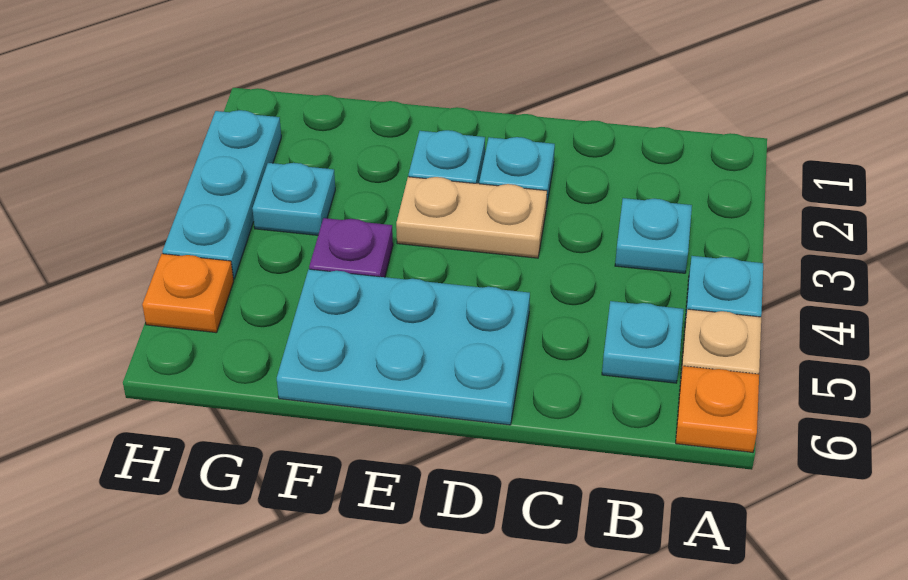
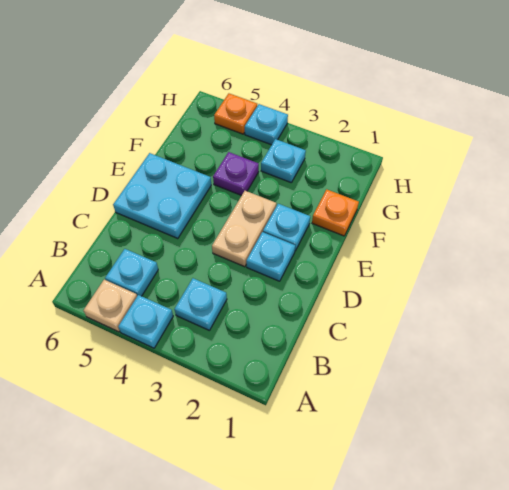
orange 1x1 plate [676,366,759,452] -> orange 1x1 plate moved to [312,189,359,236]
cyan 2x3 plate [277,269,530,425] -> cyan 2x2 plate [113,153,211,239]
cyan 1x3 plate [162,110,281,279] -> cyan 1x1 plate [245,104,288,145]

